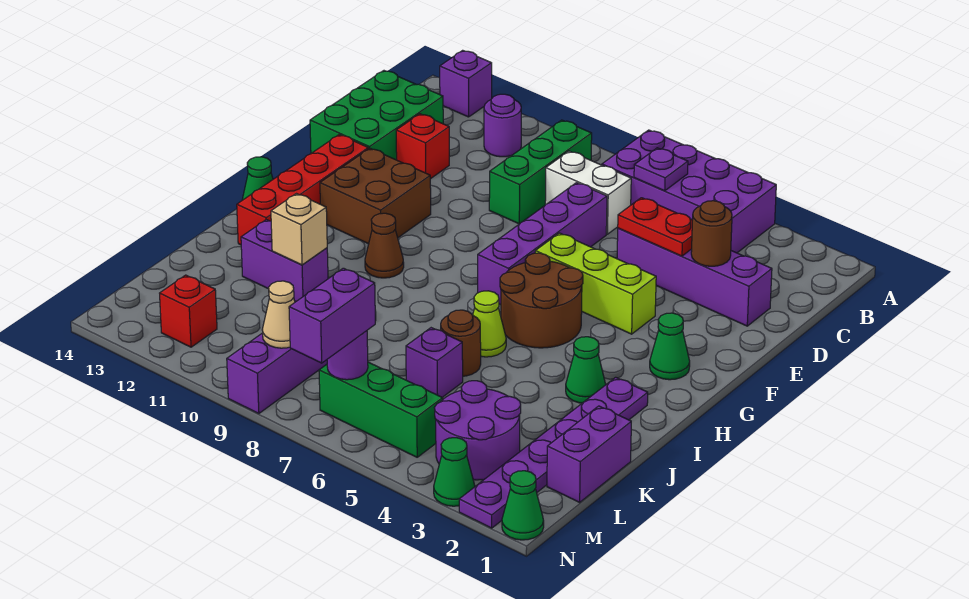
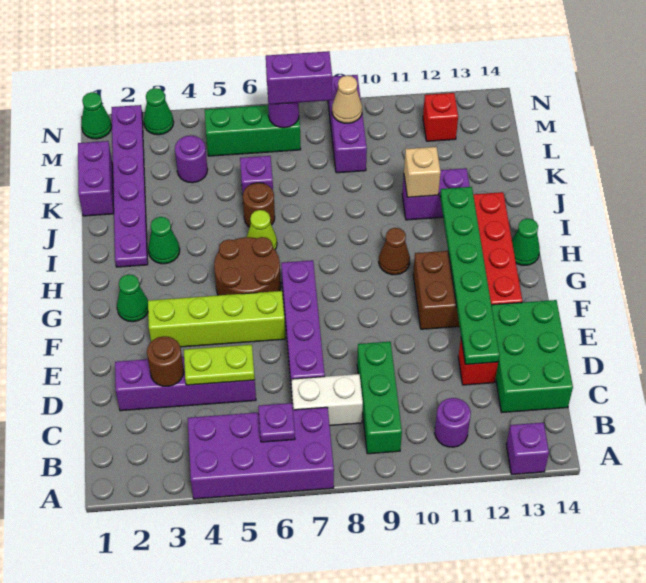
red 1x2 plate [618,198,692,256] -> lime 1x2 plate [184,345,255,385]
none -> green 1x6 plate [440,187,499,364]
lime 1x3 brick [535,233,656,334] -> lime 1x4 brick [148,291,285,347]
purple 2x2 round brick [435,381,521,480] -> purple 1x1 round brick [175,136,207,183]
purple 1x2 brick [289,268,375,363] -> purple 1x2 brick turned to [266,51,332,104]

